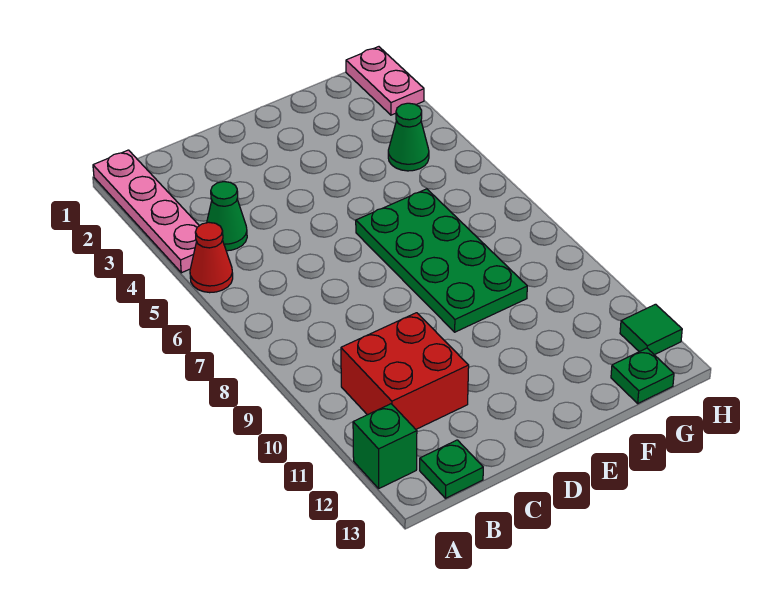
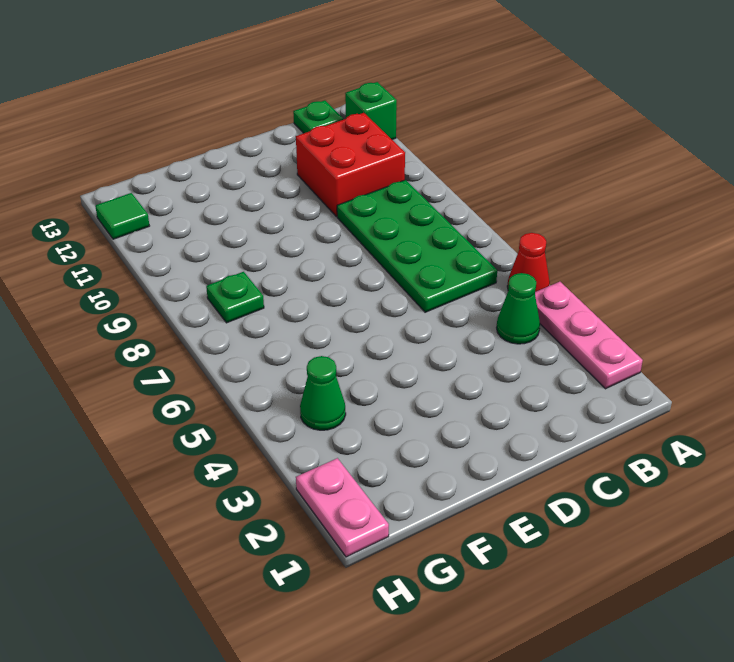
pink 1x4 plate [93,150,199,273] -> pink 1x3 plate [535,282,643,389]
green 2x4 plate [356,189,527,332] -> green 2x4 plate moved to [337,180,497,312]
green 1x1 plate [611,348,674,403] -> green 1x1 plate moved to [206,272,264,323]

